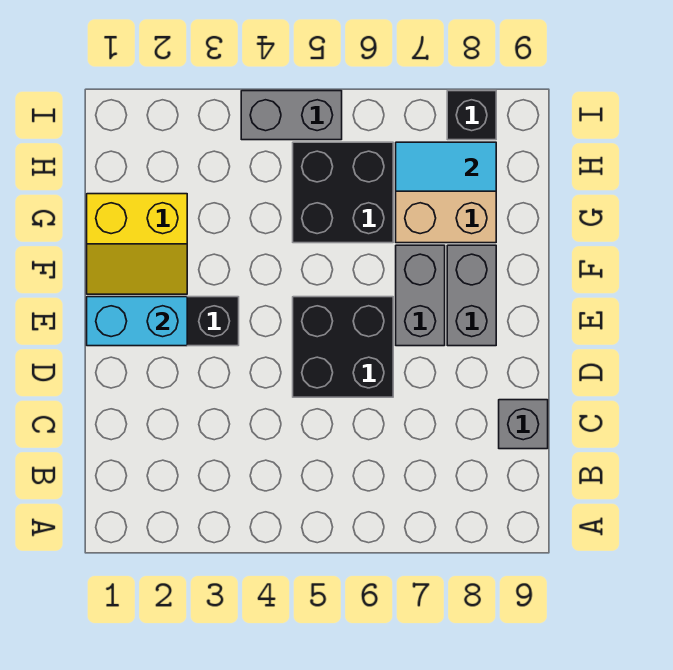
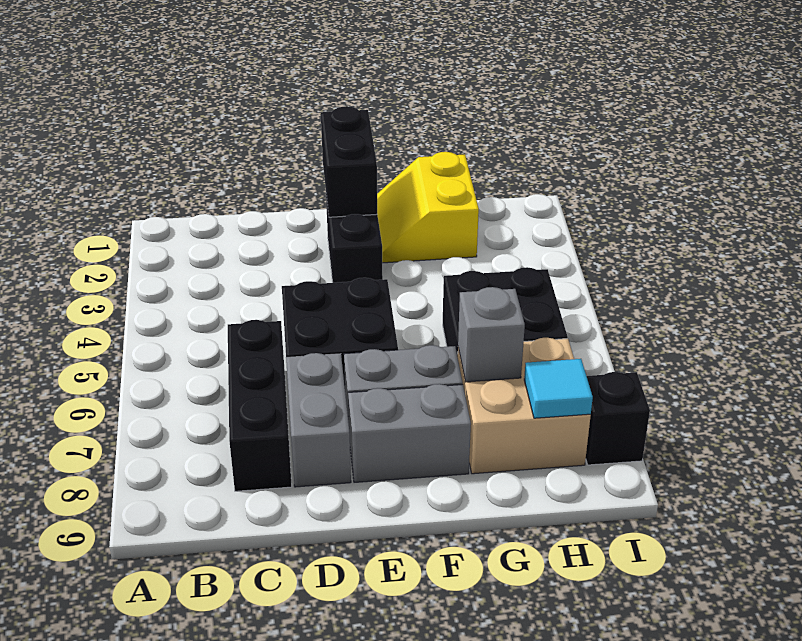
none -> black 1x3 brick [228,320,292,491]
grey 1x1 brick [499,400,548,449] -> grey 1x1 brick moved to [458,287,525,382]
cyan 1x2 brick [87,297,187,346] -> black 1x2 brick [321,106,377,217]
cyan 1x2 tile [396,142,496,191] -> cyan 1x1 tile [524,359,593,418]
grey 1x2 brick [241,91,342,140] -> grey 1x2 brick moved to [286,353,351,487]

